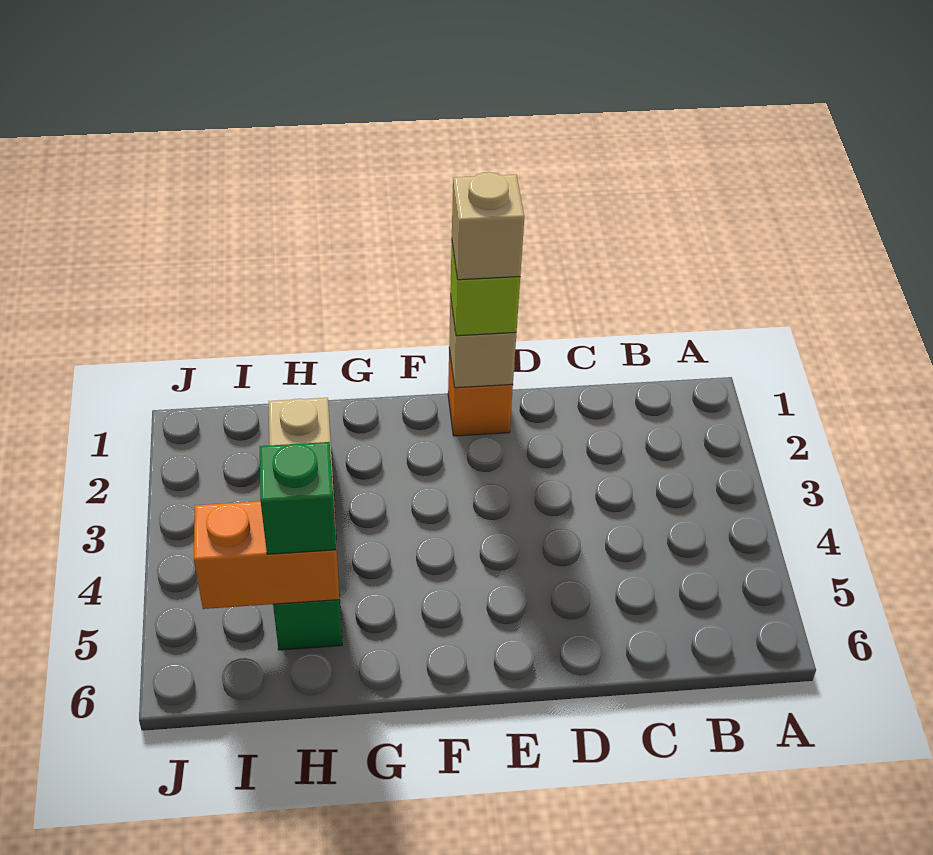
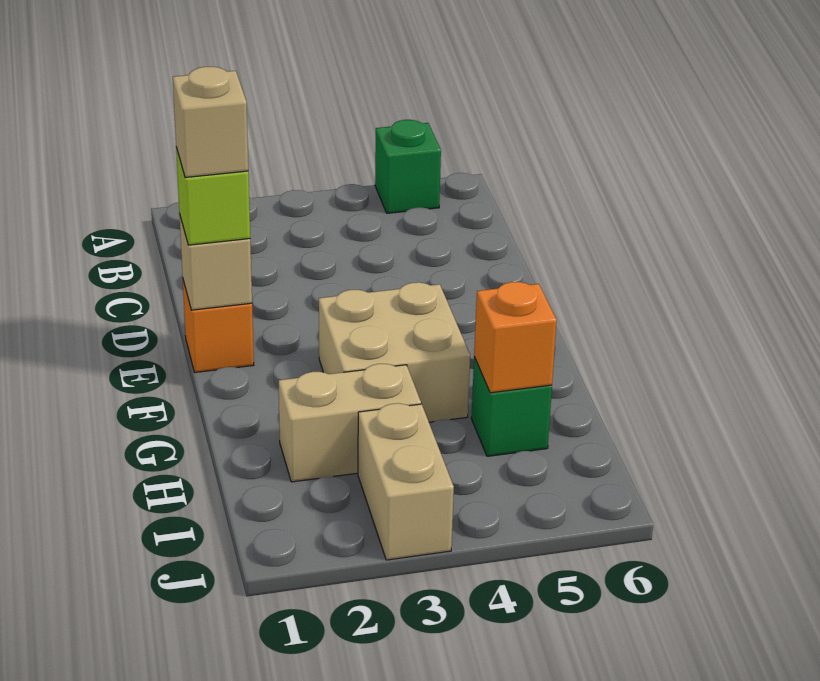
none -> tan 2x2 brick [319,282,470,422]
orange 1x2 brick [194,501,339,609] -> orange 1x1 brick [474,282,557,393]
green 1x1 brick [260,442,336,554] -> green 1x1 brick moved to [375,120,441,213]
none -> tan 1x2 brick [358,403,454,560]

